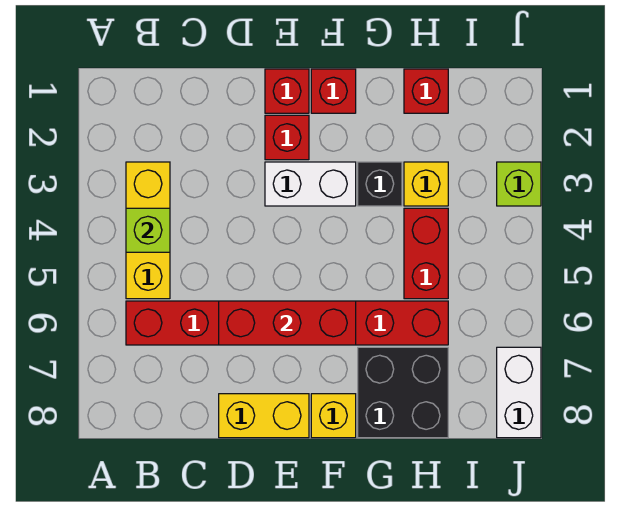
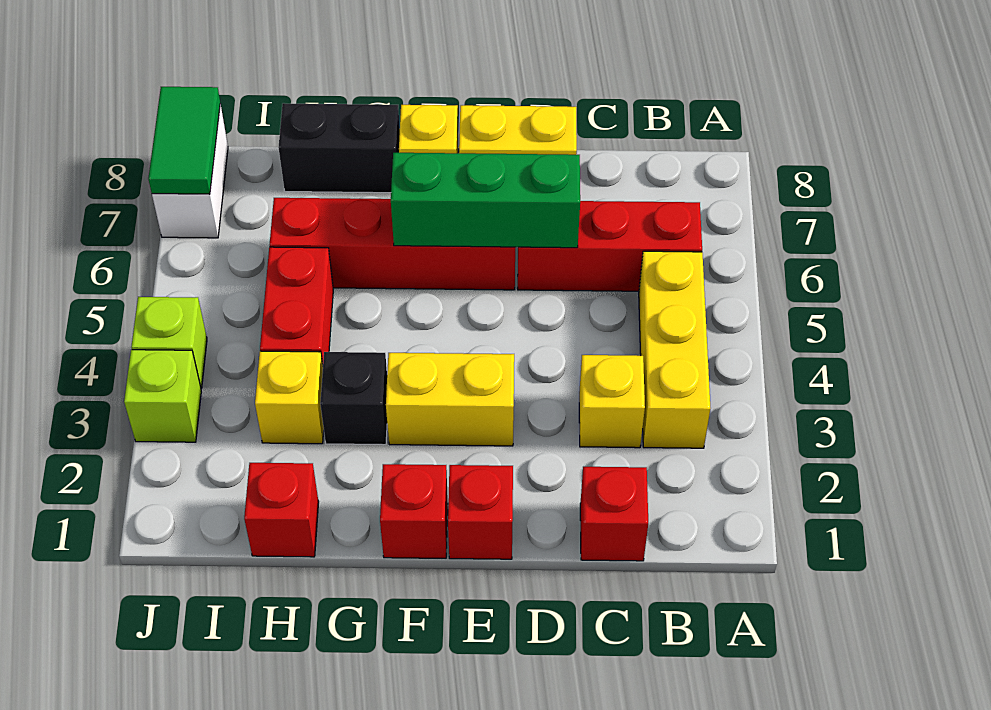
lime 1x1 brick [126,208,170,252] -> lime 1x1 brick moved to [131,297,207,388]
none -> yellow 1x1 brick [579,355,645,448]
red 1x3 brick [219,301,356,345] -> green 1x3 brick [391,153,580,248]
red 1x1 brick [265,115,309,160] -> red 1x1 brick moved to [580,467,648,561]
white 1x2 brick [265,162,356,206] -> yellow 1x2 brick [386,353,514,446]
black 2x2 brick [358,347,448,438] -> black 1x2 brick [278,103,400,193]
none -> green 1x2 tile [148,87,220,194]

